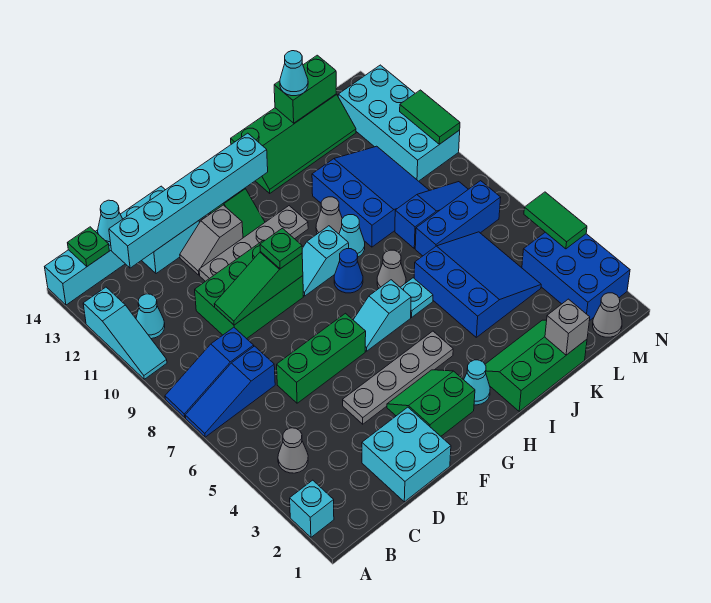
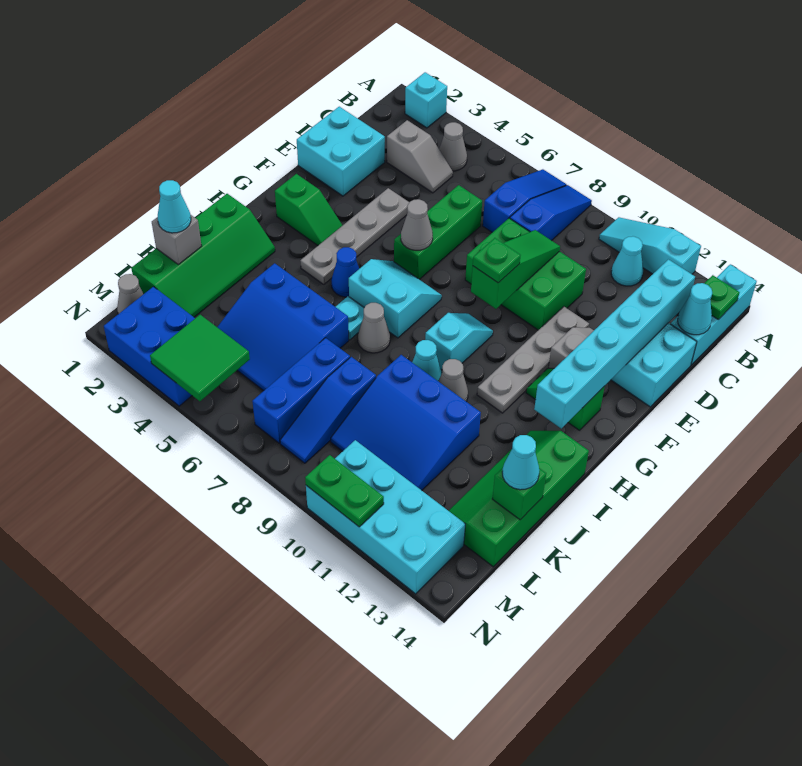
none -> grey 1x2 slope [387,120,453,193]
green 2x3 brick [195,241,303,339] -> green 2x3 brick turned to [465,218,586,330]
green 2x2 slope [387,370,475,436] -> green 1x2 slope [275,174,343,245]
none -> grey 1x1 cone [401,199,433,250]
cyan 1x2 slope [354,280,411,351] -> cyan 2x2 slope [349,259,442,338]
cyan 1x1 cone [464,360,490,405] -> cyan 1x1 cone moved to [158,180,191,233]
blue 1x1 cone [334,249,363,293] -> blue 1x1 cone moved to [331,247,359,297]
green 2x3 slope [485,320,587,411] -> green 2x4 slope [131,194,275,317]
green 1x2 brick [274,55,336,123] -> green 1x1 brick [492,468,546,520]
green 1x2 tile [524,192,587,249] -> green 2x2 tile [150,315,250,401]
green 1x2 tile [400,90,460,144] -> green 1x2 plate [305,455,384,527]

